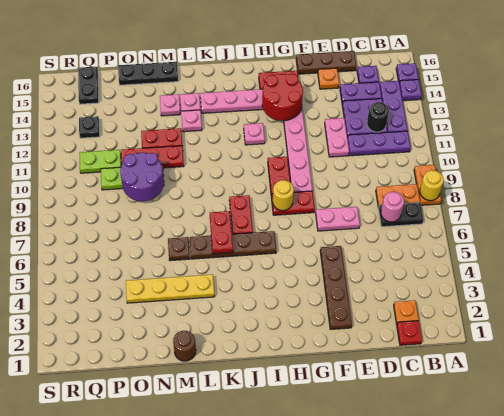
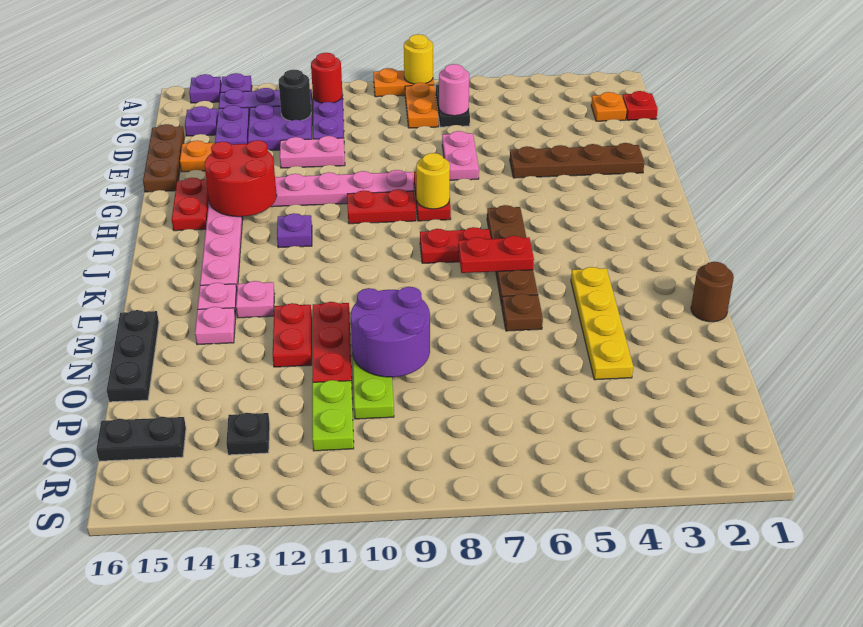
none -> red 1x1 round brick [311,53,343,103]
pink 1x1 plate [244,123,265,145] -> purple 1x1 plate [277,213,312,248]

